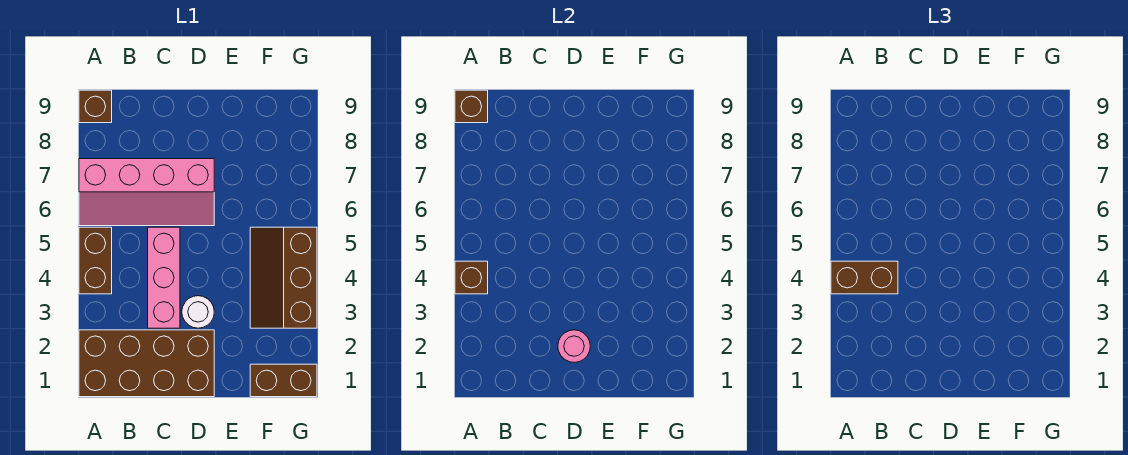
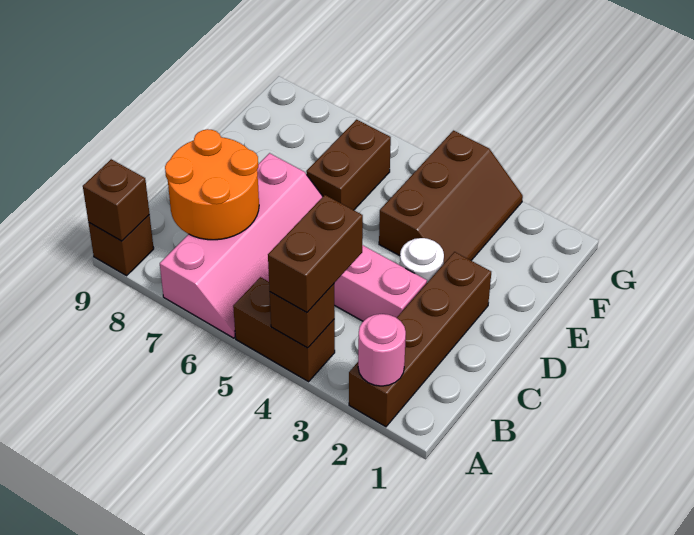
brown 2x4 brick [79,330,214,397] -> brown 1x4 brick [349,252,491,427]
none -> orange 2x2 round brick [165,129,259,240]
pink 1x1 round brick [558,330,590,362] -> pink 1x1 round brick moved to [358,314,406,386]
brown 1x2 brick [250,364,317,397] -> brown 1x2 brick moved to [306,120,391,210]
brown 2x3 slope [250,227,317,328] -> brown 2x3 slope turned to [379,131,523,263]

